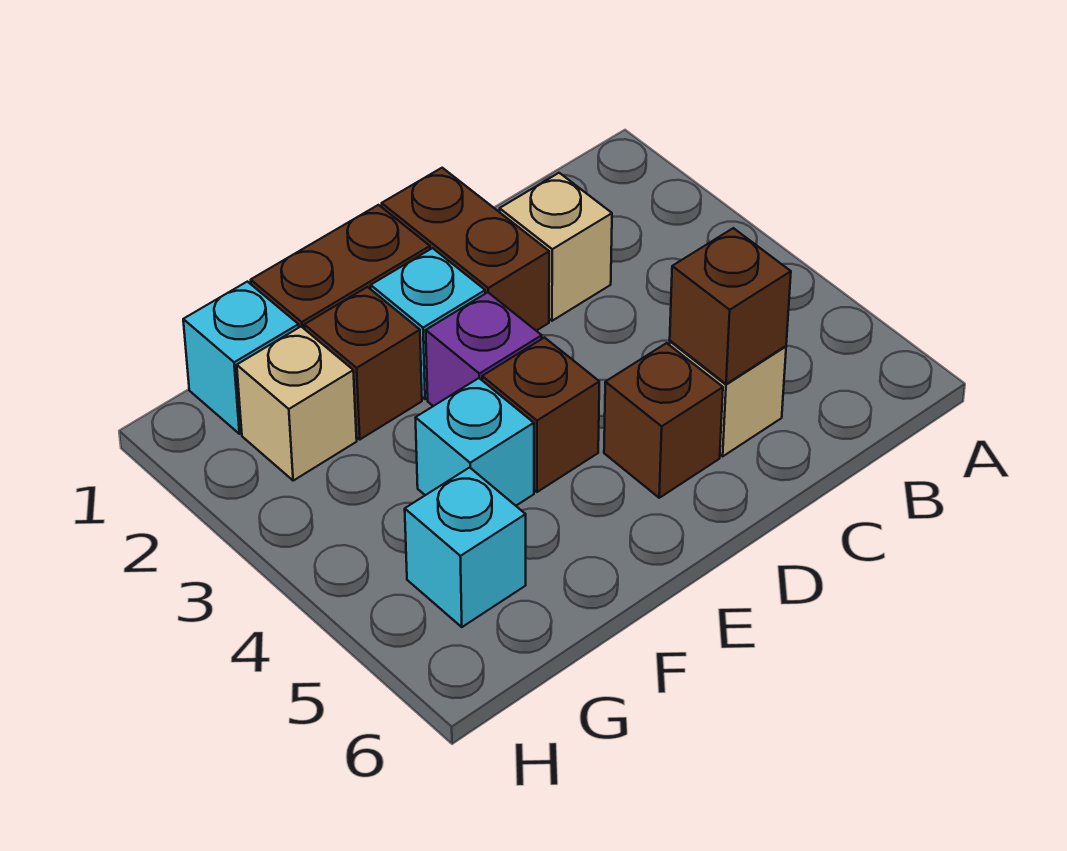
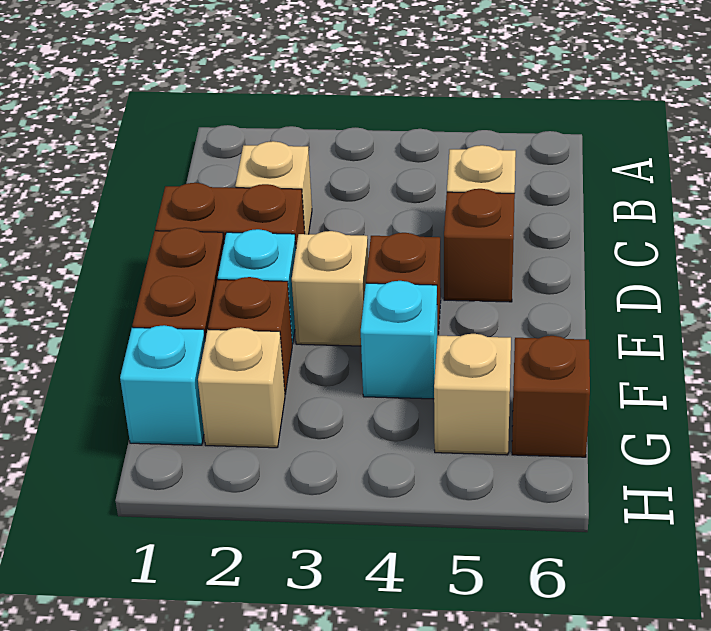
brown 1x1 brick [670,228,791,384] -> brown 1x1 brick moved to [512,336,590,457]
purple 1x1 brick [426,292,542,406] -> tan 1x1 brick [292,231,368,346]
cyan 1x1 brick [405,467,526,627] -> tan 1x1 brick [434,334,511,455]

